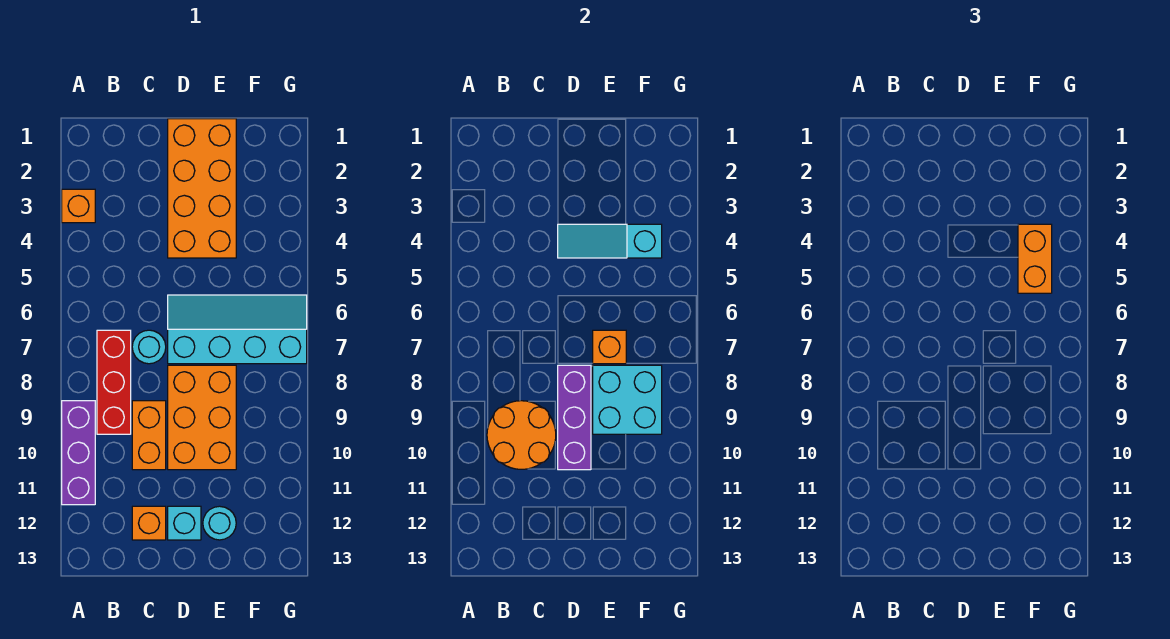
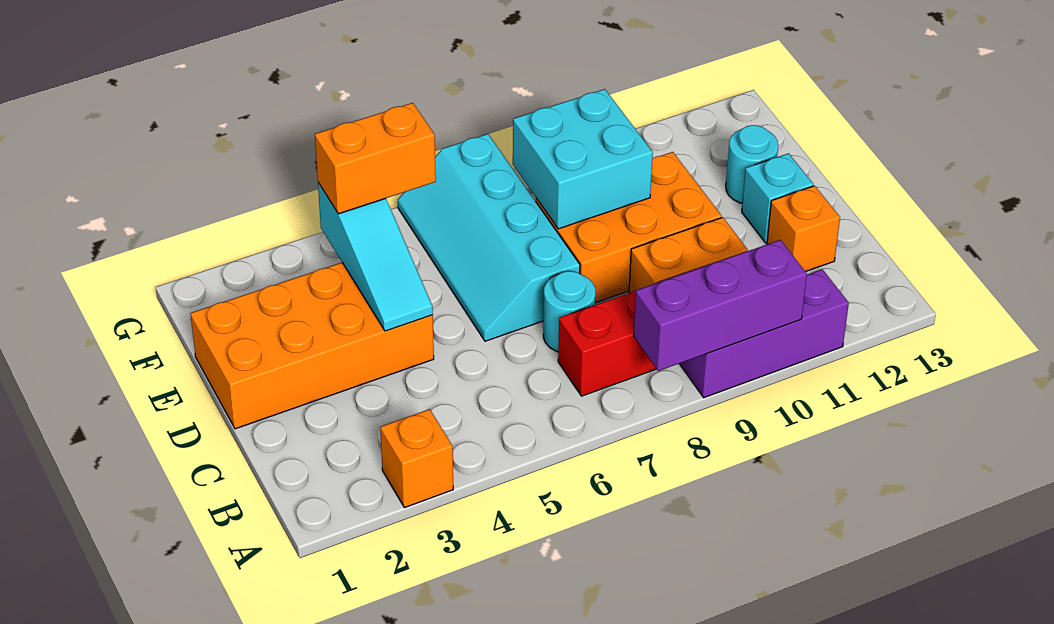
orange 2x2 round brick [487,401,556,469] -> none
purple 1x3 brick [558,365,591,470] -> purple 1x3 brick moved to [634,240,807,371]
orange 1x1 brick [593,330,626,364] -> none

